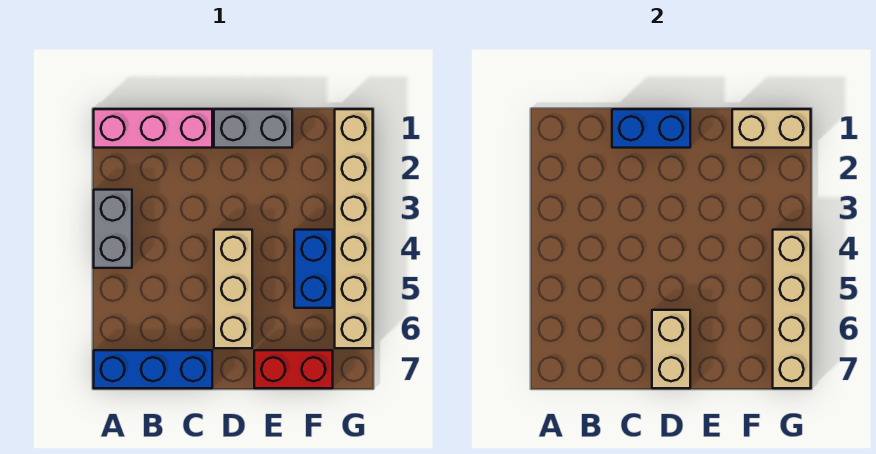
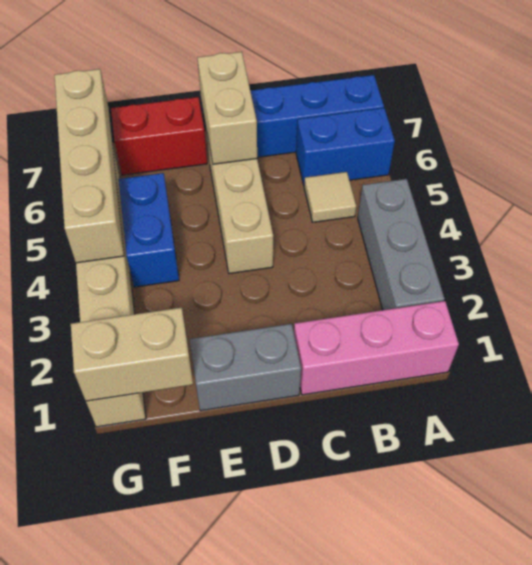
grey 1x2 brick [94,190,132,268] -> grey 1x3 brick [358,179,445,310]
none -> tan 1x1 tile [304,172,356,222]
blue 1x2 brick [612,109,690,148] -> blue 1x2 brick moved to [296,108,395,185]

